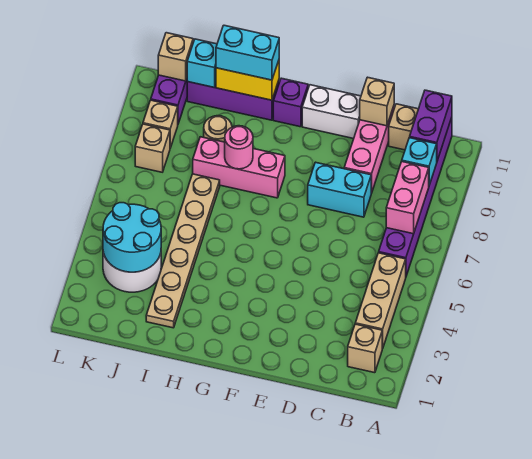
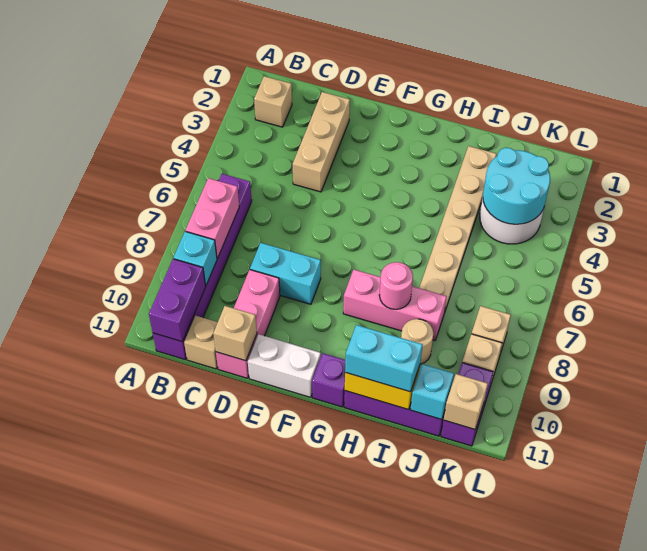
tan 1x3 brick [355,253,406,349] -> tan 1x3 brick moved to [293,92,350,192]

